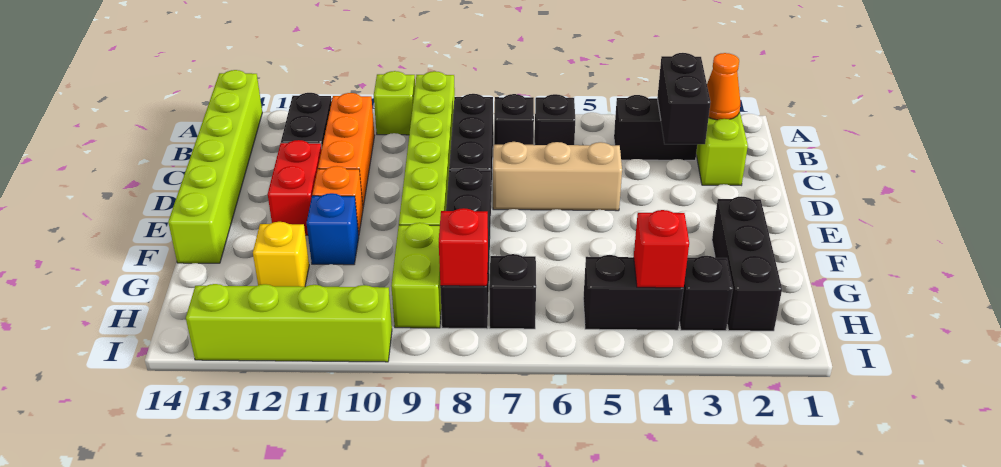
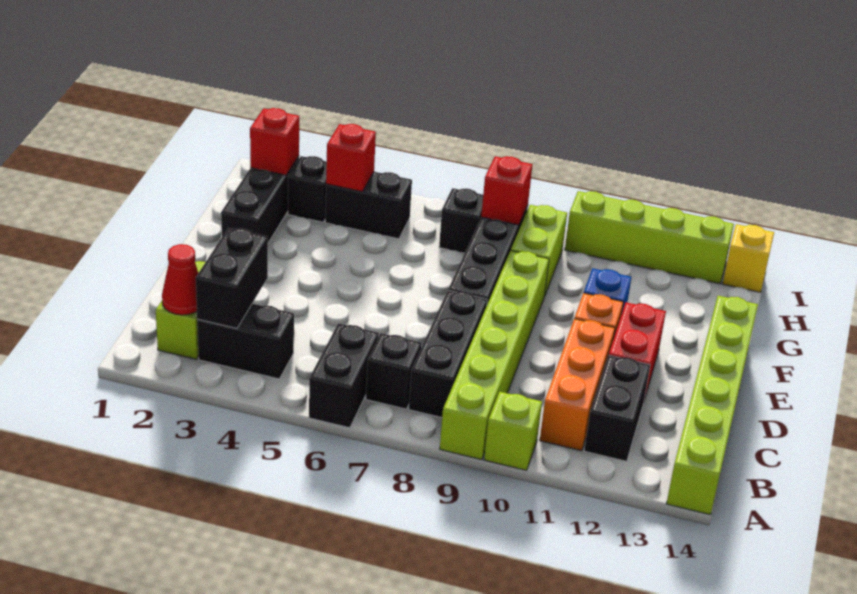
orange 1x1 cone [707,53,740,120] -> red 1x1 cone [162,244,198,315]
black 1x1 brick [535,94,575,145] -> black 1x2 brick [309,323,379,428]
tan 1x3 brick [493,142,622,211] -> none
yellow 1x1 brick [253,222,309,287] -> yellow 1x1 brick moved to [723,224,774,292]
none -> red 1x1 brick [250,108,299,175]

